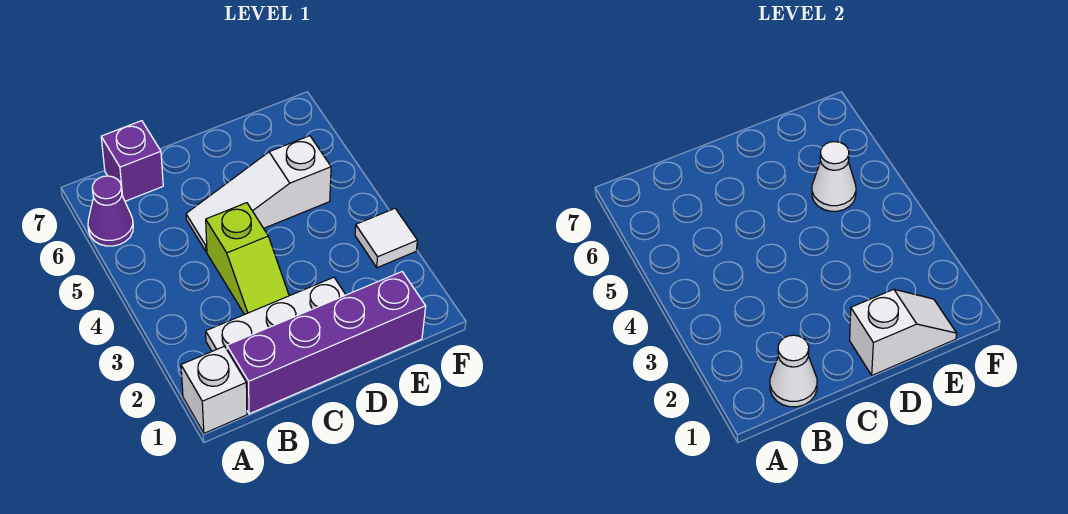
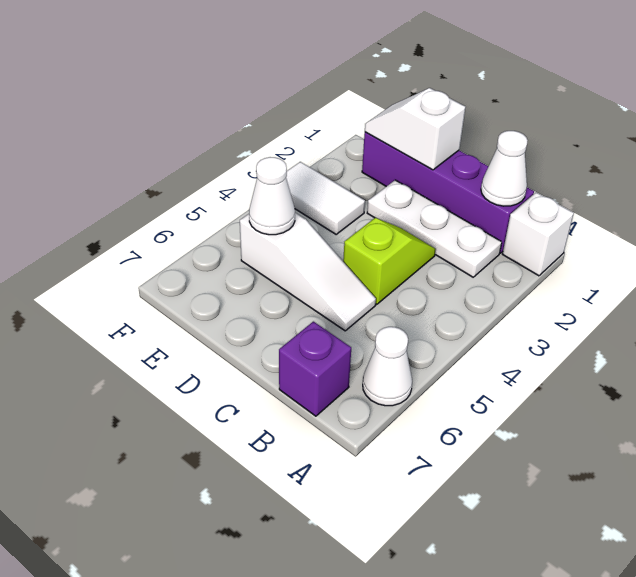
purple 1x1 cone [88,176,133,246] -> white 1x1 cone [363,327,412,406]
white 1x1 tile [355,208,417,268] -> white 1x2 tile [286,162,365,234]

